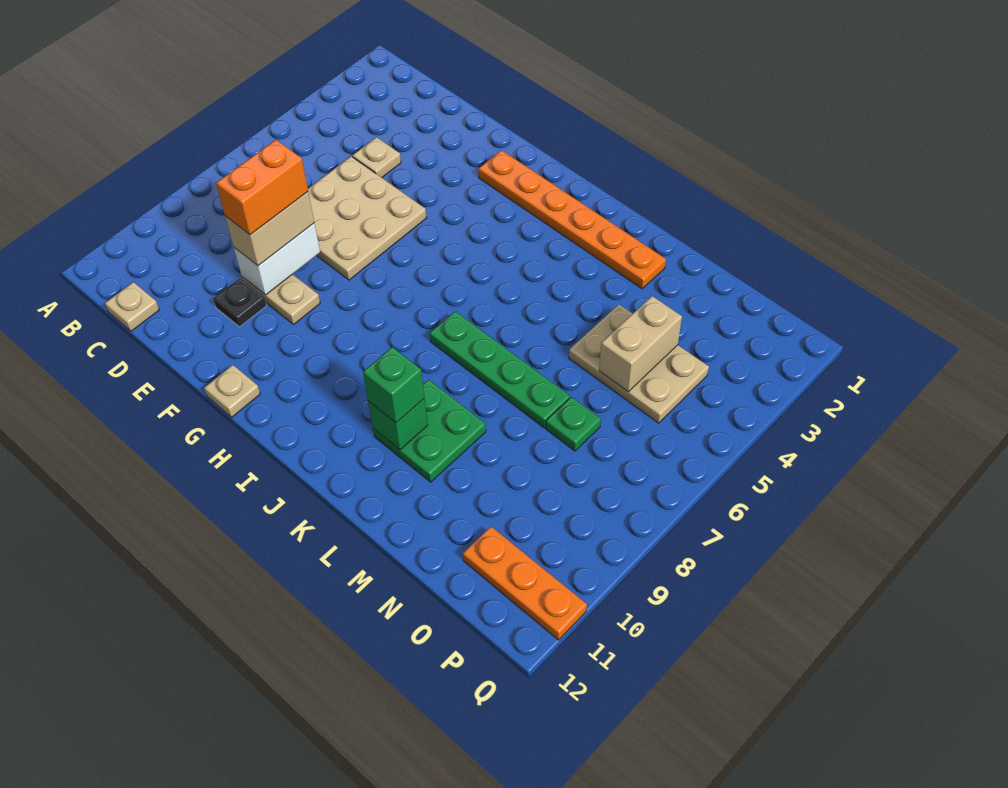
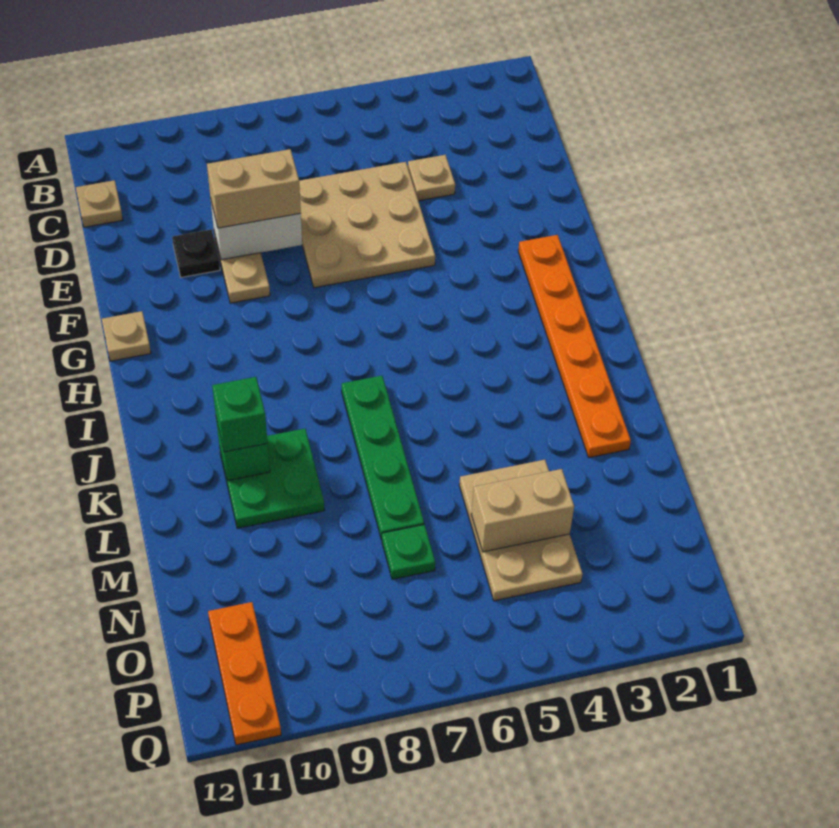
orange 1x2 brick [216,140,308,235] -> none

